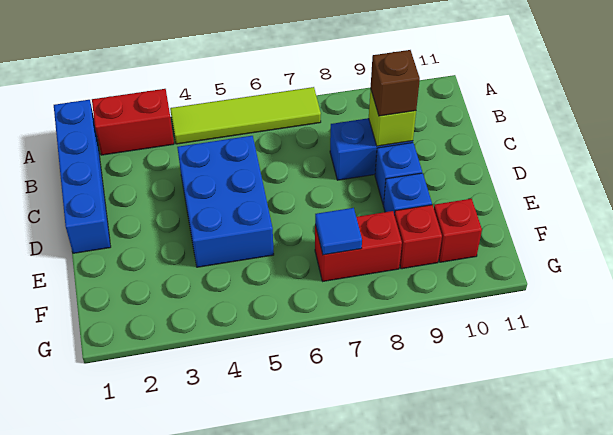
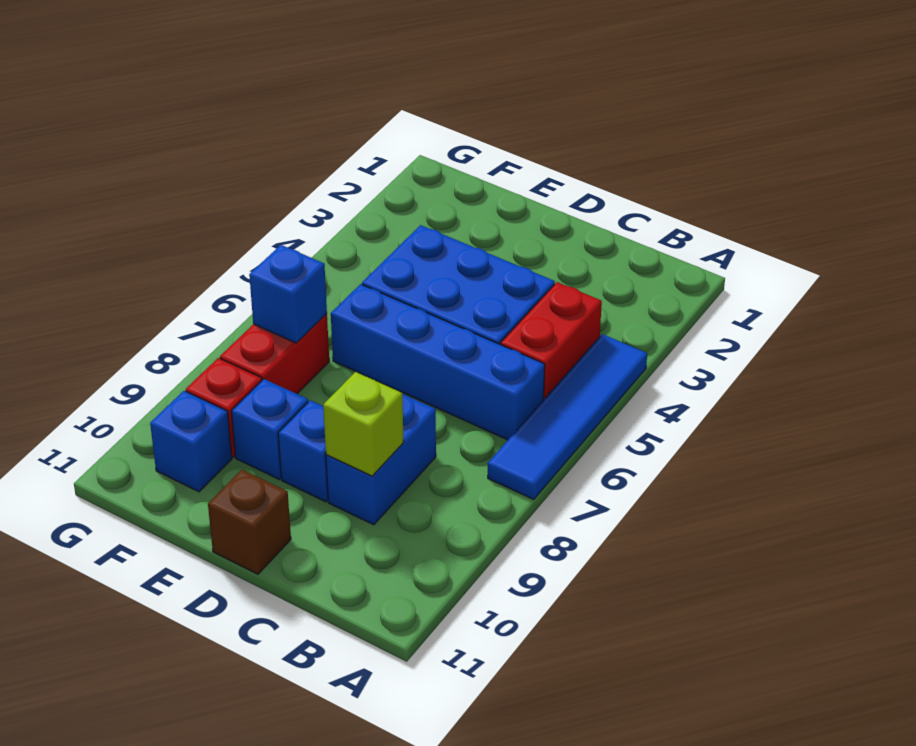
blue 1x4 brick [54,100,111,253] -> blue 1x4 brick moved to [331,284,545,440]
red 1x2 brick [92,89,174,155] -> red 1x2 brick moved to [500,282,602,400]
lime 1x4 tile [170,87,321,144] -> blue 1x4 tile [488,334,647,500]
brown 1x1 brick [371,50,420,116] -> brown 1x1 brick moved to [208,470,291,574]
blue 1x1 tile [315,208,362,255] -> blue 1x1 brick [249,245,327,343]
red 1x1 brick [434,199,482,262] -> blue 1x1 brick [150,391,232,492]

